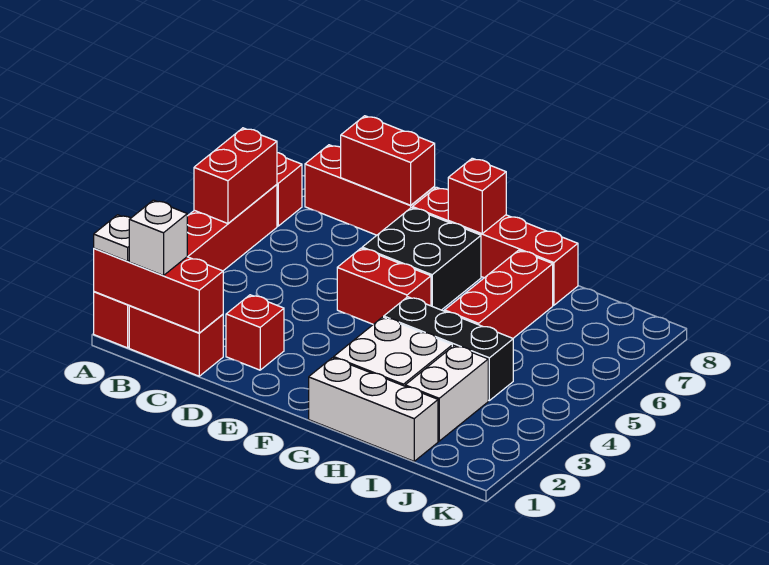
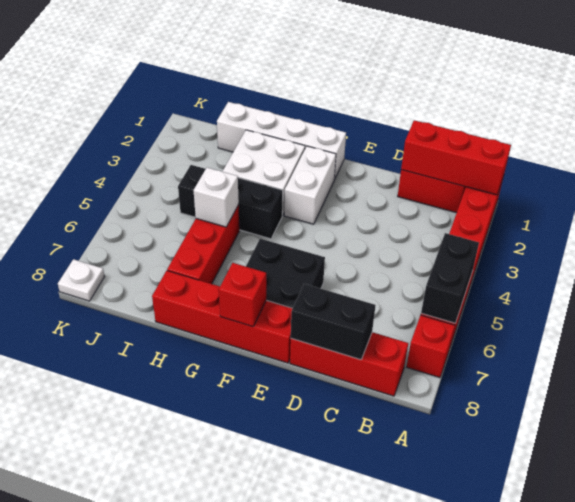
white 1x1 plate [94,215,131,261] -> white 1x1 plate moved to [58,259,105,301]
red 1x2 brick [194,128,277,223] -> black 1x2 brick [421,233,479,323]
white 1x1 brick [129,200,187,276] -> white 1x1 brick moved to [194,168,239,227]
red 1x2 brick [341,116,435,205] -> black 1x2 brick [291,284,376,360]
red 1x1 brick [226,295,284,370] -> none
red 1x2 brick [337,248,431,324] -> none
white 1x3 brick [309,358,438,461] -> white 1x4 brick [217,102,346,179]
white 1x2 brick [405,346,488,441] -> white 1x2 brick moved to [284,146,336,224]

